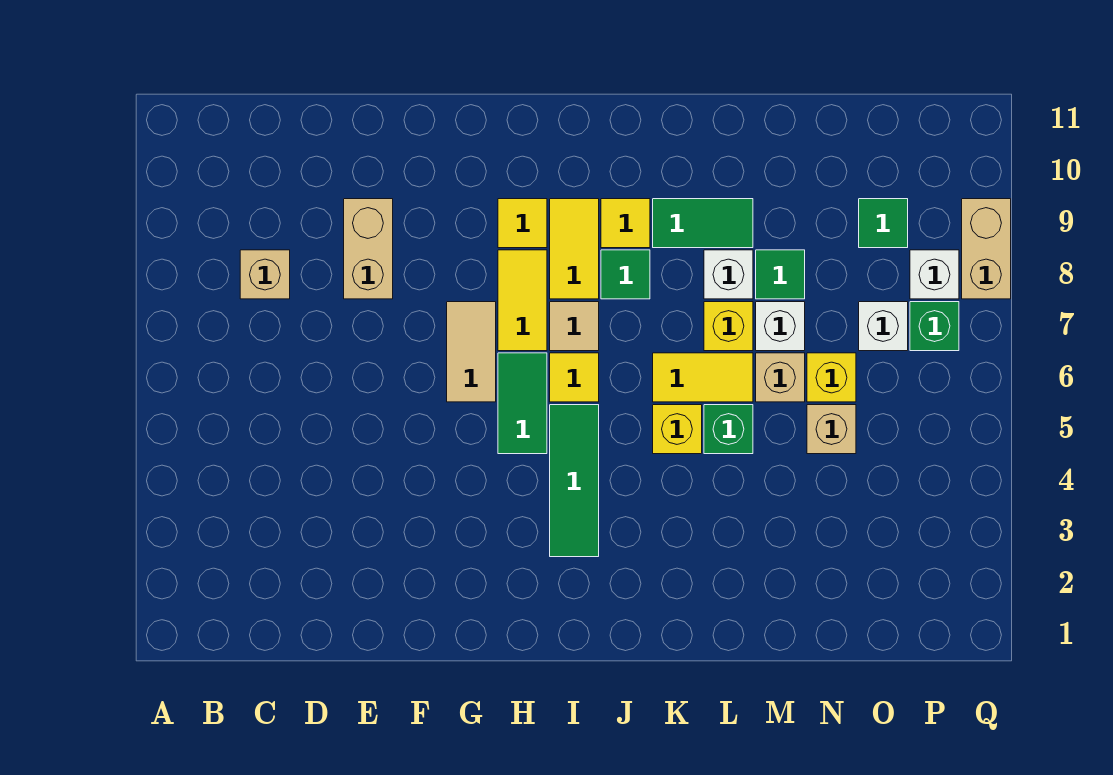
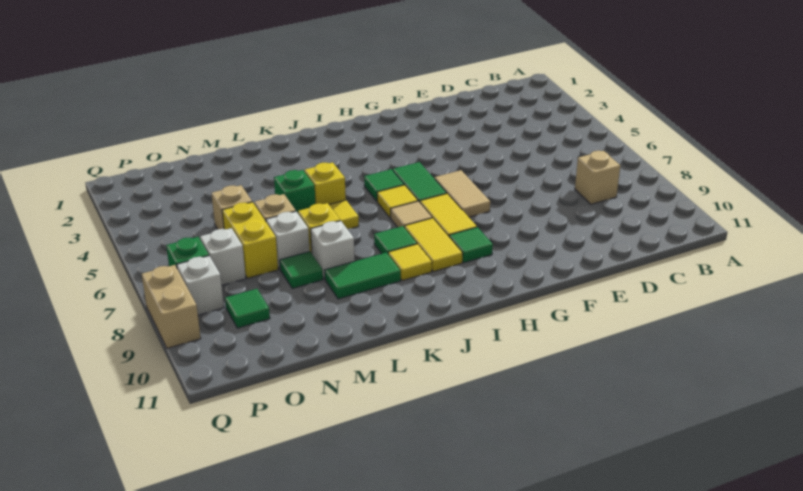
tan 1x2 brick [344,199,393,299] -> none
yellow 1x1 tile [498,199,547,248] -> green 1x1 tile [449,227,493,263]
green 1x3 tile [550,405,599,557] -> green 1x1 tile [364,169,404,201]
yellow 1x1 brick [807,353,856,402] -> yellow 1x2 brick [222,202,278,278]

